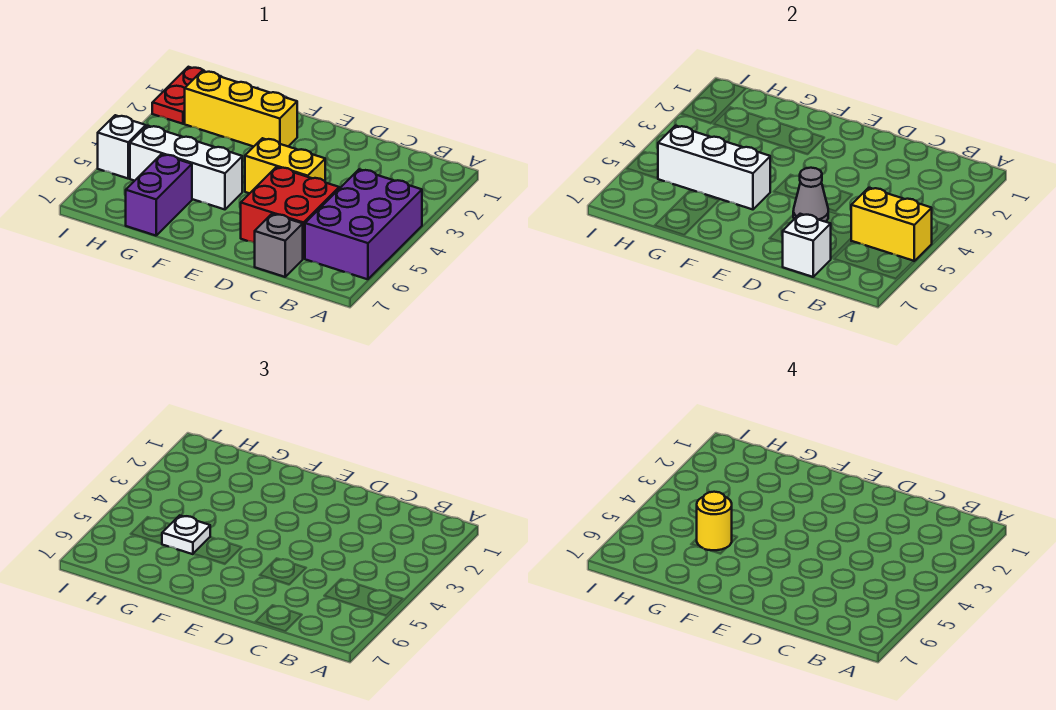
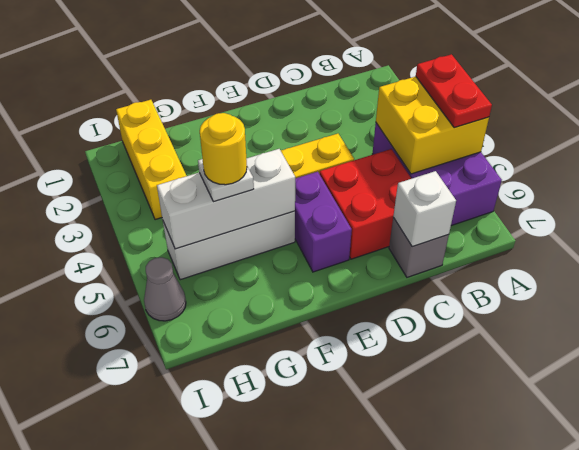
yellow 1x2 brick [851,188,932,261] -> yellow 2x2 brick [376,77,489,174]
grey 1x1 cone [793,168,828,222] -> grey 1x1 cone moved to [144,257,186,321]
yellow 1x3 brick [185,71,297,147] -> yellow 1x3 brick turned to [116,100,186,220]
purple 1x2 brick [126,154,192,236] -> purple 1x2 brick moved to [295,172,352,272]
red 1x2 plate [152,67,204,124] -> red 1x2 plate moved to [416,54,492,128]
white 1x1 brick [98,115,146,178] -> none

